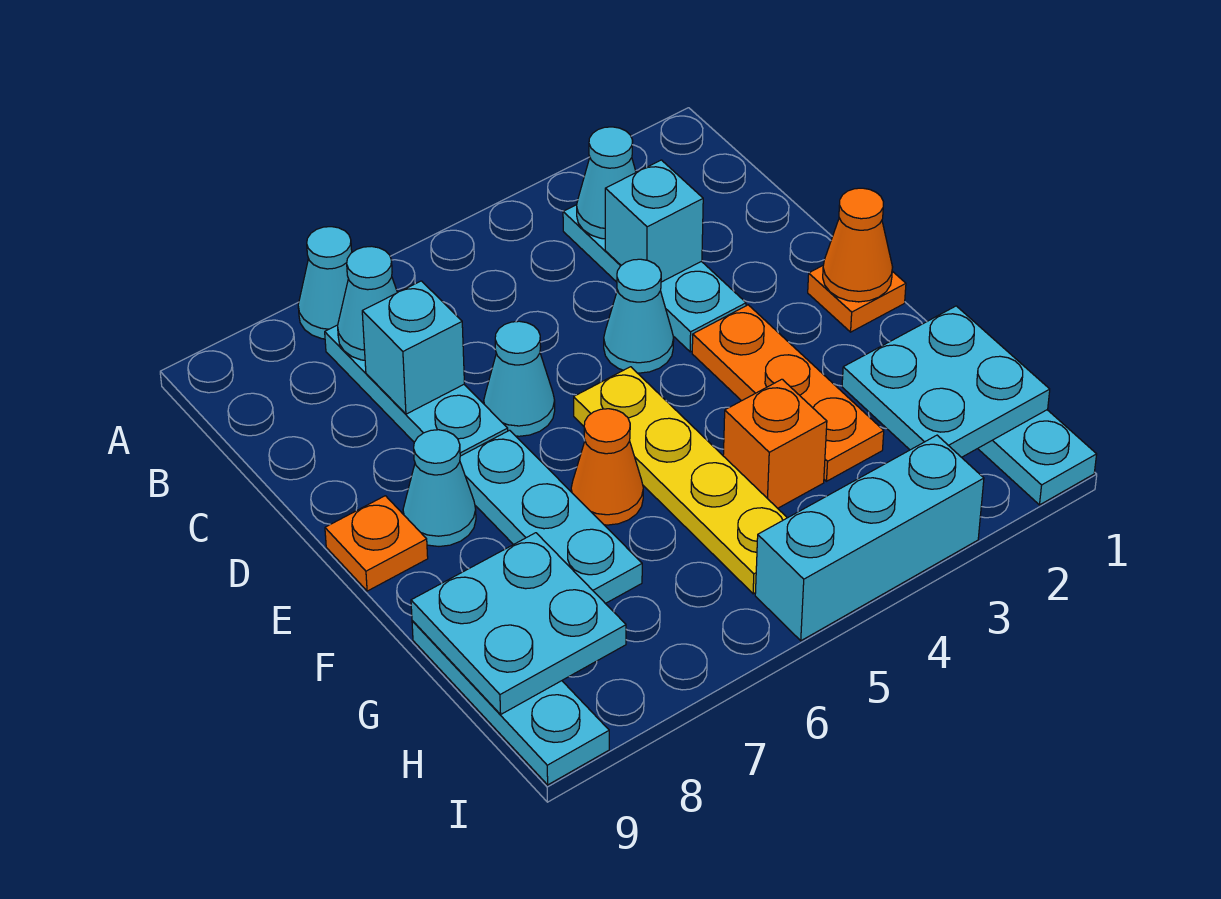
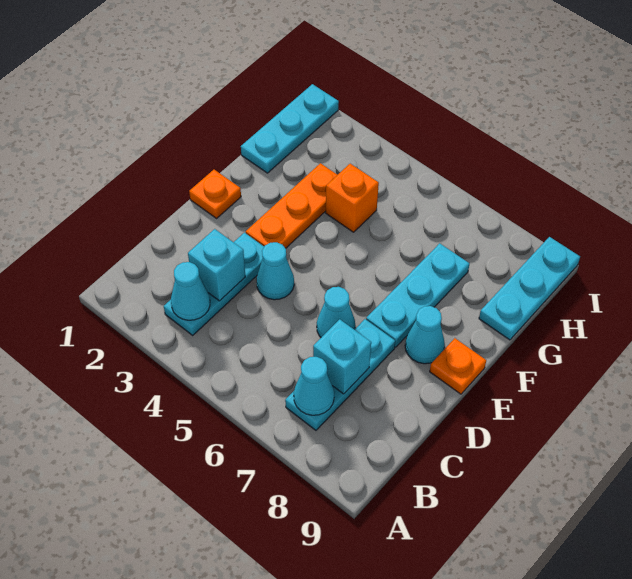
cyan 1x1 cone [298,227,352,339] -> none
orange 1x1 cone [823,188,893,302] -> none
yellow 1x4 plate [574,367,787,594] -> none
orange 1x1 cone [571,409,643,525] -> none
cyan 2x2 plate [842,306,1050,457] -> none
cyan 2x2 plate [411,533,626,714] -> none
cyan 1x3 brick [755,435,984,641] -> none

